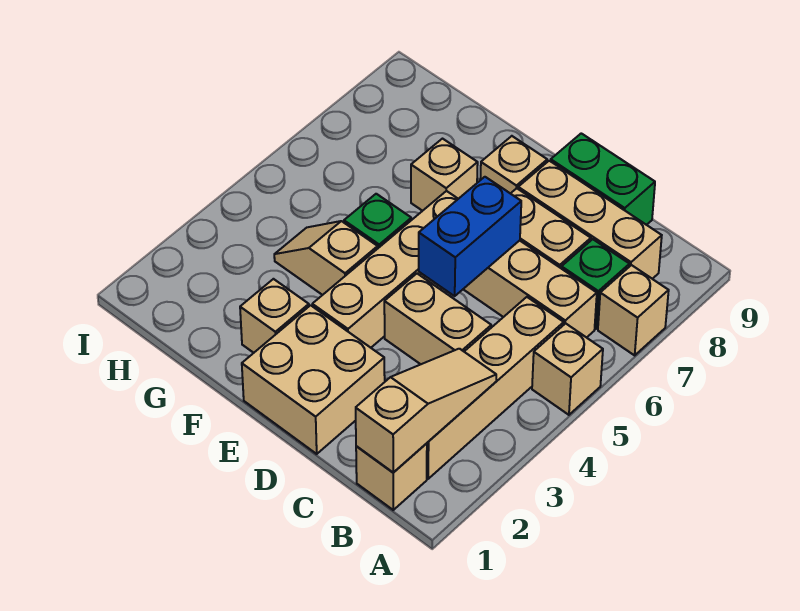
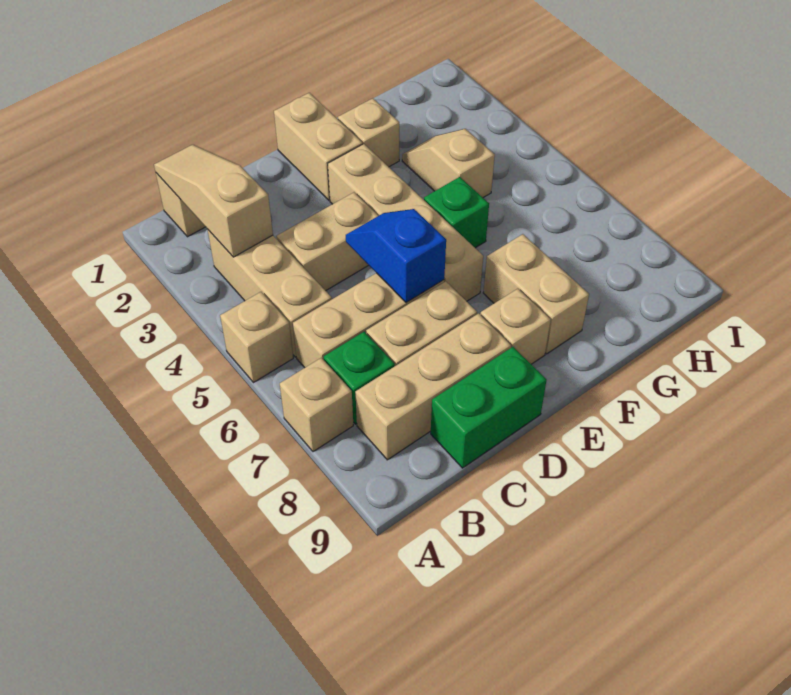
tan 1x3 slope [356,349,496,473] -> tan 1x3 slope turned to [154,145,273,257]
tan 1x4 brick [427,297,564,479] -> tan 1x3 brick [207,229,332,357]
tan 2x2 brick [242,305,385,454] -> tan 1x2 brick [274,93,363,200]
blue 1x2 brick [419,177,521,296] -> blue 1x2 slope [346,209,446,303]
tan 1x2 slope [274,221,378,295] -> tan 1x2 slope turned to [402,129,495,198]
tan 1x1 brick [411,139,478,211] -> tan 1x2 brick [483,234,589,354]

